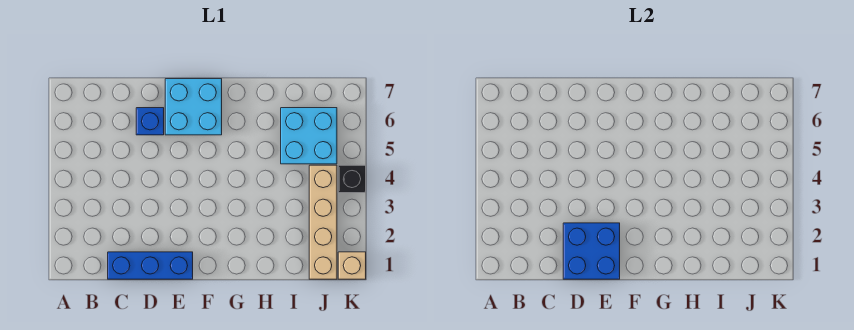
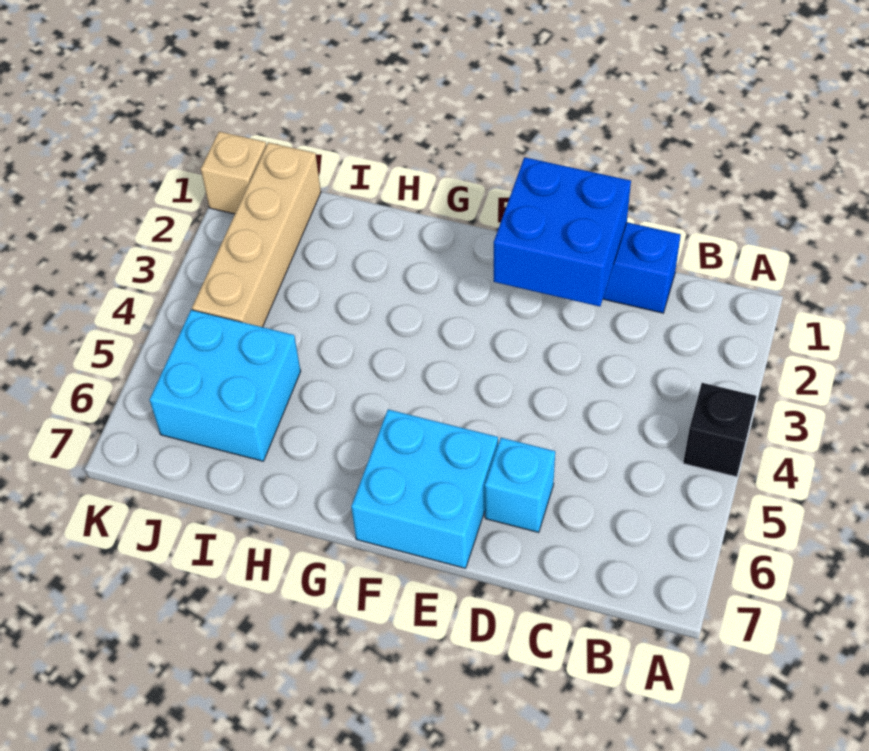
blue 1x1 brick [136,108,164,135] -> cyan 1x1 brick [485,438,555,532]
black 1x1 brick [338,165,366,193] -> black 1x1 brick moved to [683,383,757,477]

